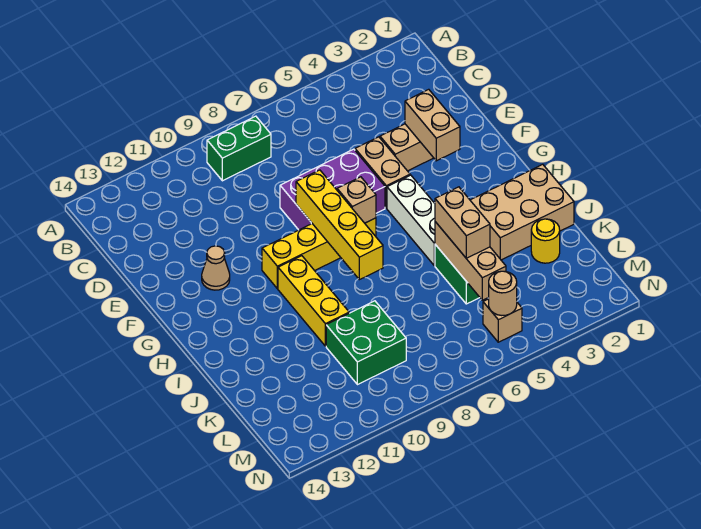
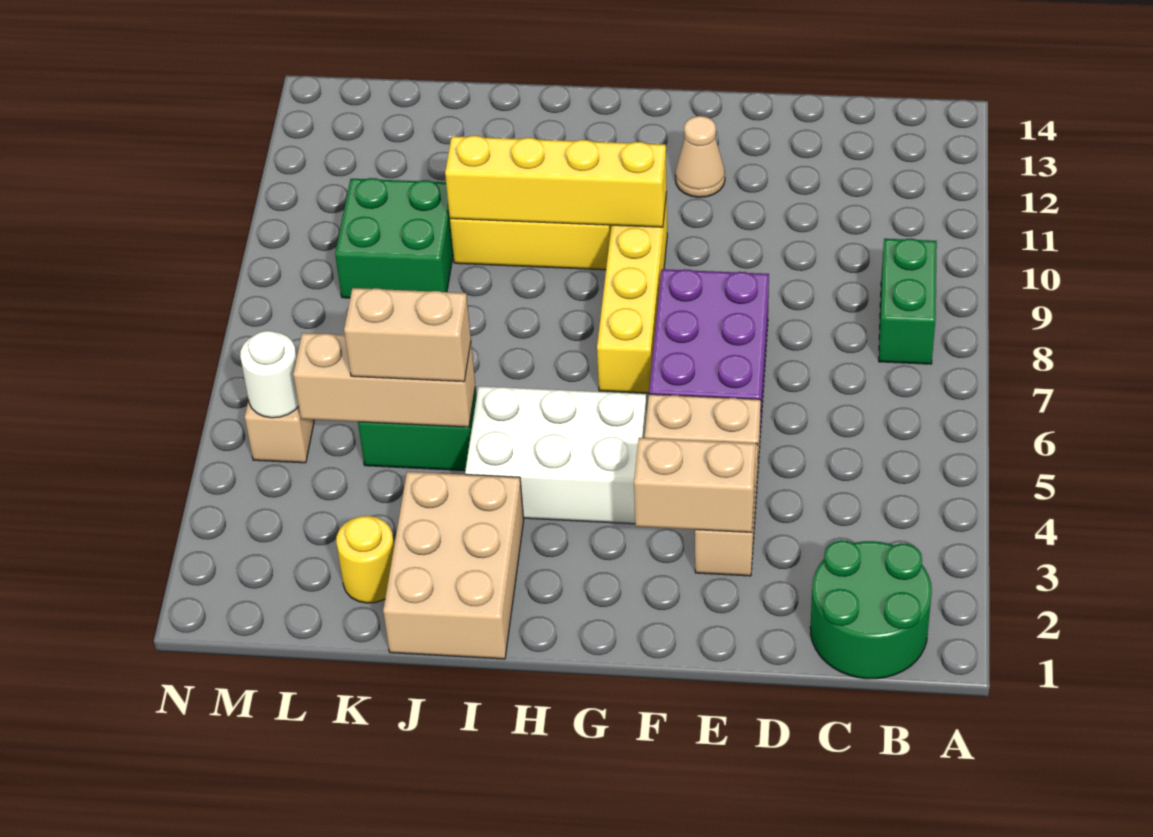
none -> green 2x2 round brick [810,540,932,679]
yellow 1x4 brick [296,170,383,280] -> yellow 1x4 brick moved to [445,136,667,227]
white 1x3 brick [387,175,435,266] -> white 2x3 brick [465,386,647,524]
tan 1x1 brick [337,177,376,223] -> none
tan 1x1 round brick [489,271,517,315] -> white 1x1 round brick [240,331,299,418]

